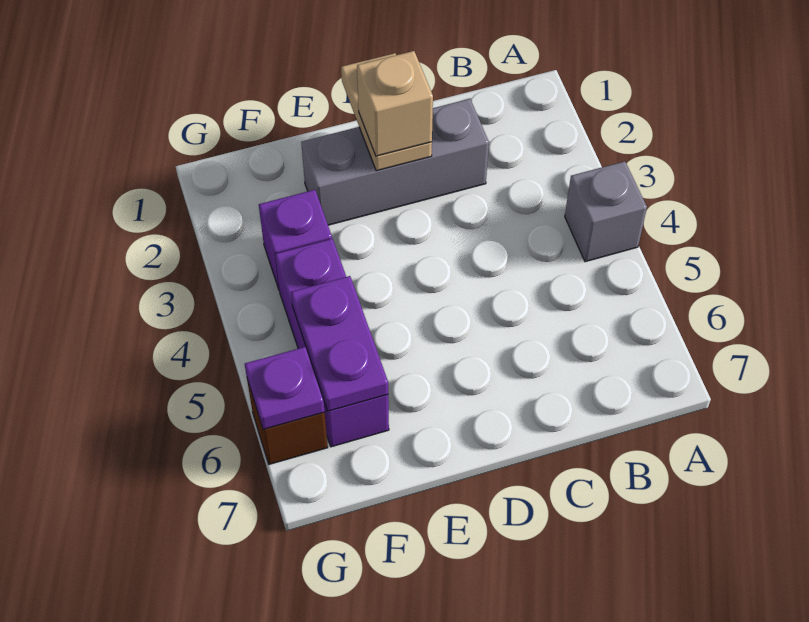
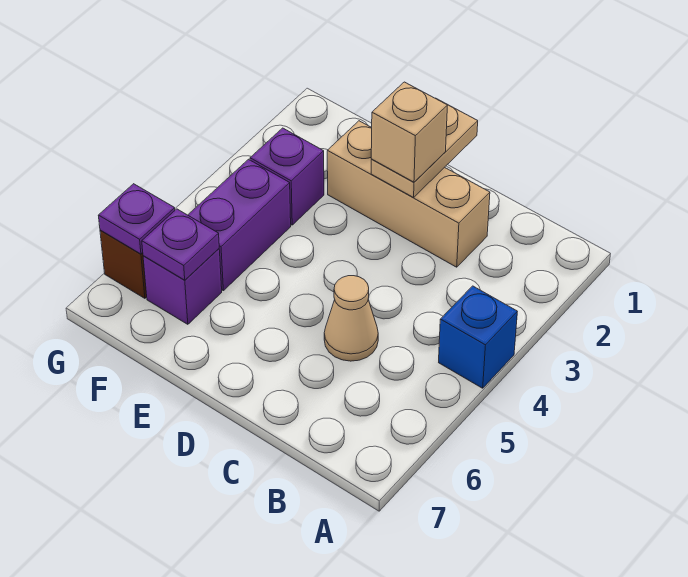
grey 1x1 brick [565,161,647,262] -> blue 1x1 brick [439,286,517,388]
grey 1x3 brick [301,99,489,225] -> tan 1x3 brick [327,121,490,267]
none -> tan 1x1 cone [324,276,378,361]
purple 1x2 plate [291,276,388,411] -> purple 1x1 plate [142,209,219,280]

